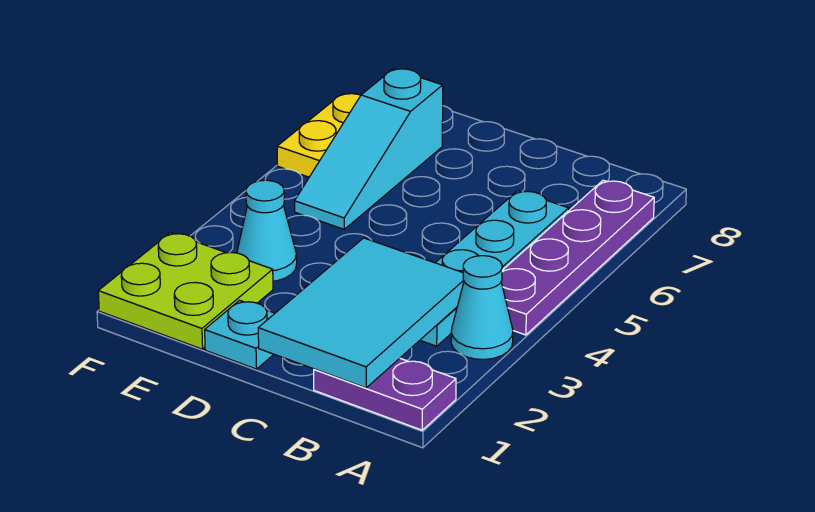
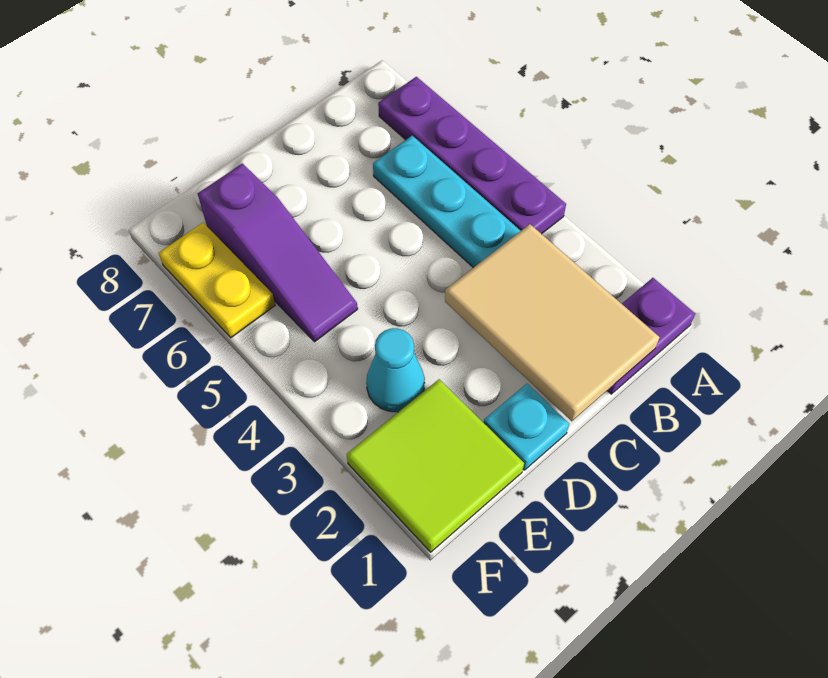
cyan 1x1 cone [451,256,513,360] -> none
cyan 2x3 tile [258,238,464,388] -> tan 2x3 tile [445,224,660,421]
lime 2x2 plate [98,233,273,349] -> lime 2x2 tile [347,379,524,552]
cyan 1x3 slope [295,69,443,229] -> purple 1x3 slope [198,163,358,342]

